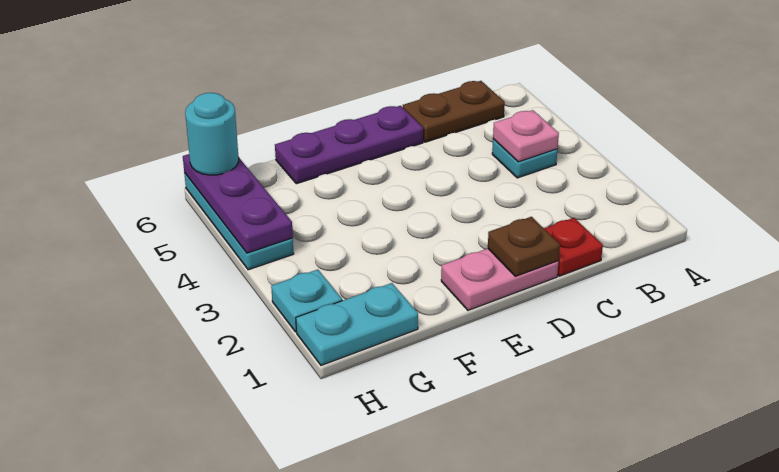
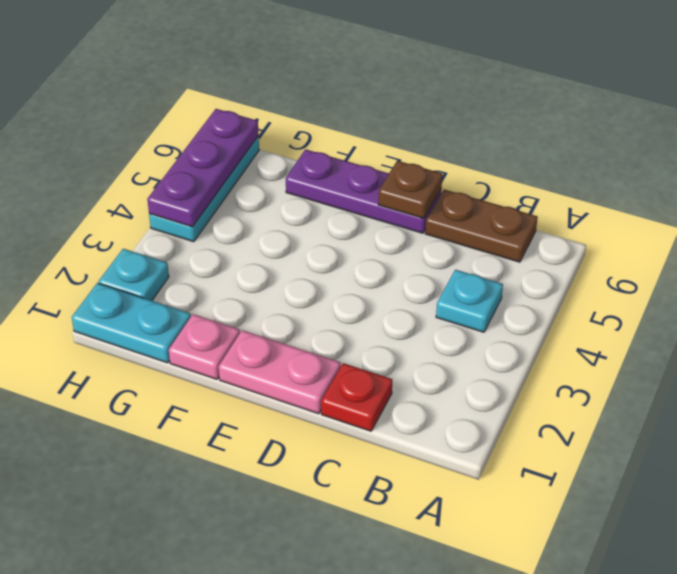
pink 1x1 plate [493,110,559,162] -> pink 1x1 plate moved to [169,314,240,379]
brown 1x1 plate [488,217,560,276] -> brown 1x1 plate moved to [378,161,442,218]
cyan 1x1 round brick [185,93,239,175] -> none

